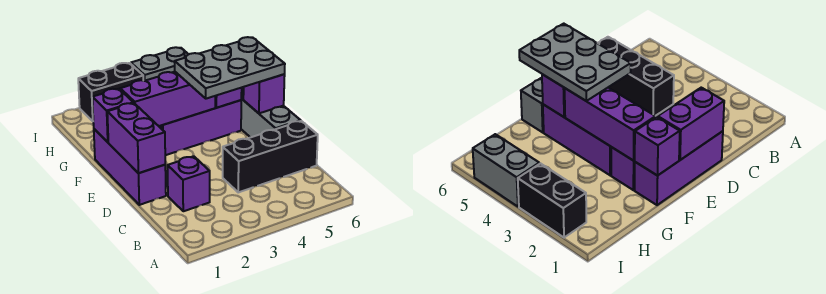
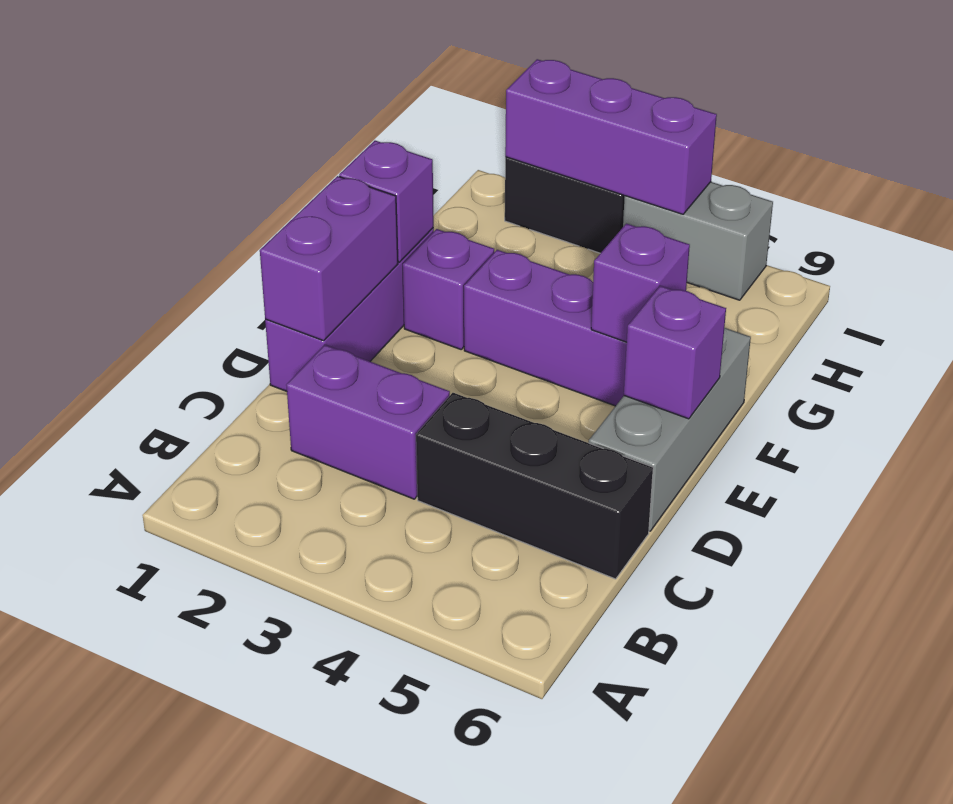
purple 1x1 brick [168,156,210,211] -> purple 1x2 brick [286,345,450,499]
grey 2x3 plate [175,37,285,99] -> none
purple 1x3 brick [120,72,215,126] -> purple 1x3 brick moved to [505,59,717,214]

